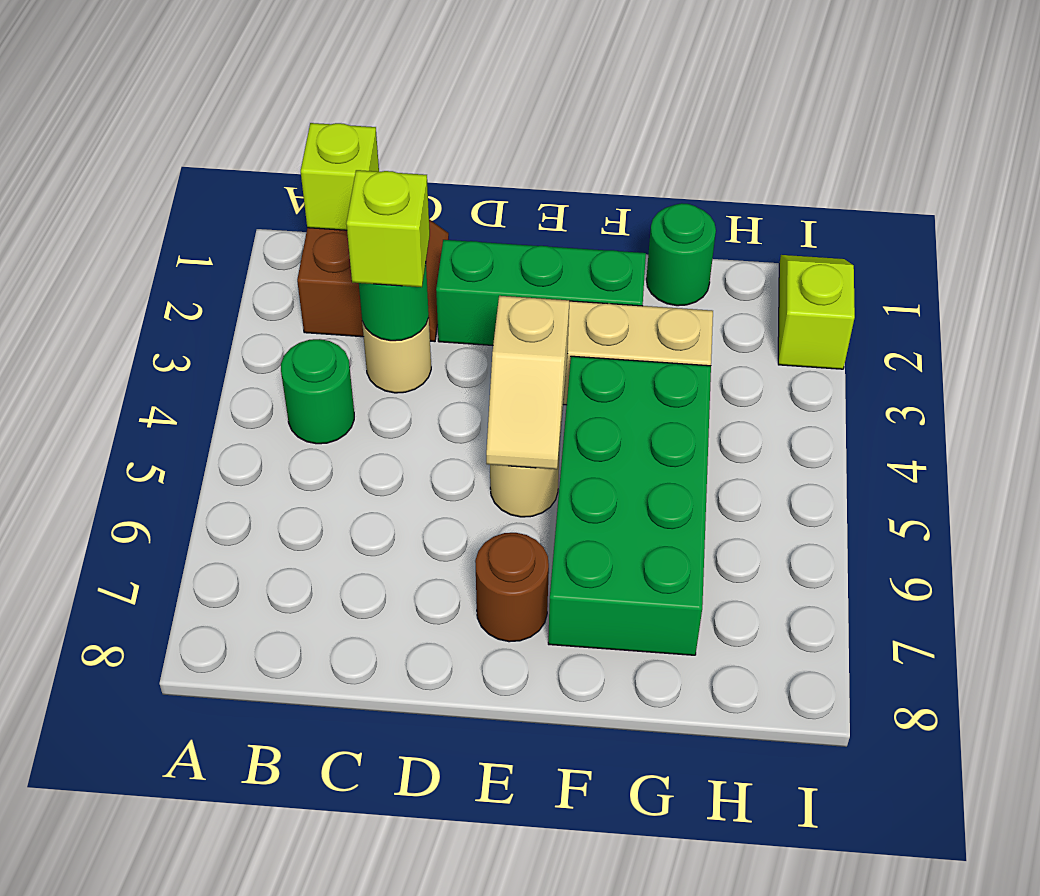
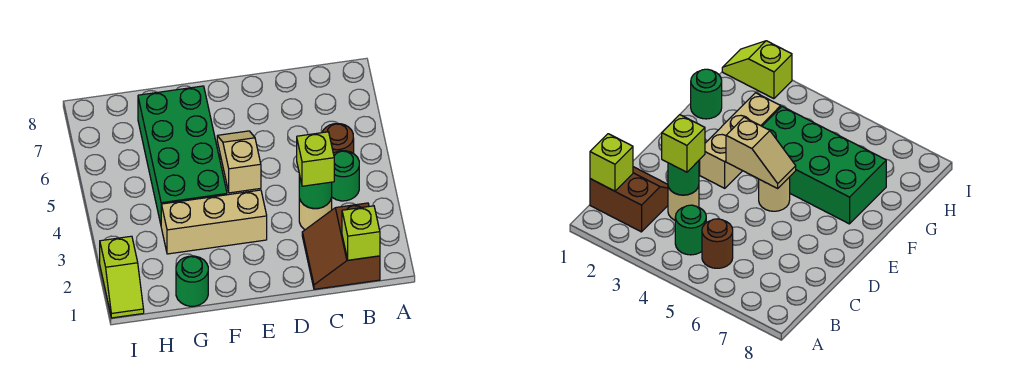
green 1x3 brick [436,240,646,345] -> none
brown 1x1 round brick [475,533,549,642] -> brown 1x1 round brick moved to [322,124,354,154]

